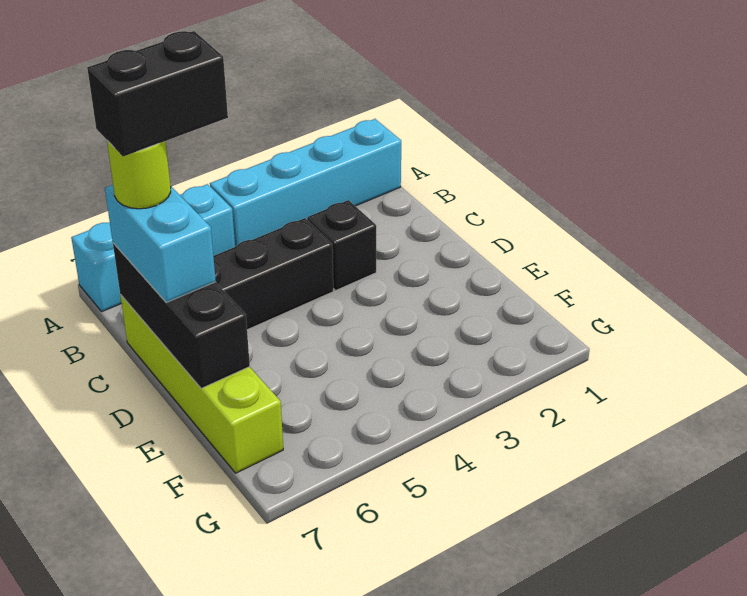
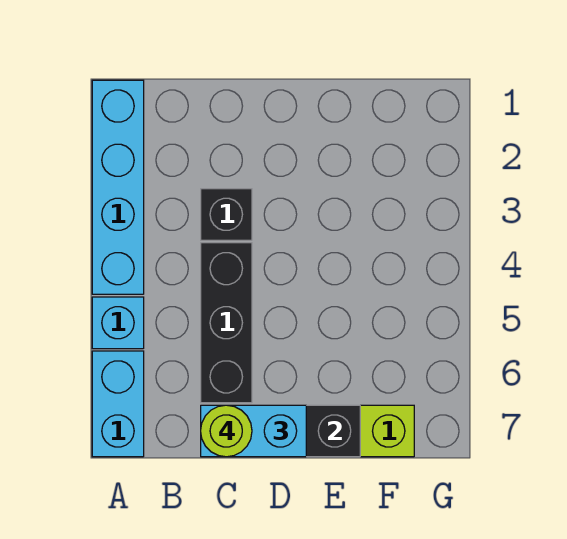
black 1x2 brick [87,31,228,157] -> none

